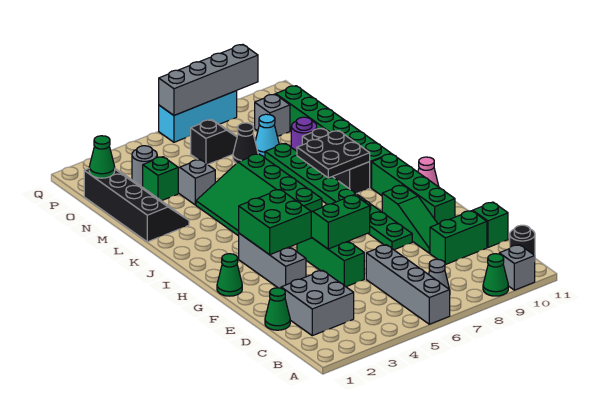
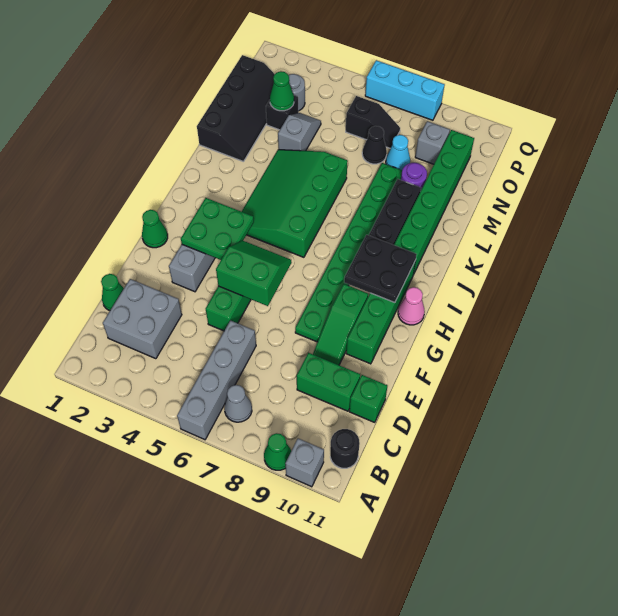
green 2x2 brick [239,190,311,255] -> green 2x2 plate [181,198,254,260]
black 2x2 plate [297,131,370,178] -> black 2x2 plate moved to [344,235,417,302]
green 1x1 brick [143,157,178,201] -> black 1x1 brick [266,95,298,130]
green 1x1 cone [89,136,115,178] -> green 1x1 cone moved to [270,71,294,111]
grey 1x4 brick [159,44,258,115] -> none

